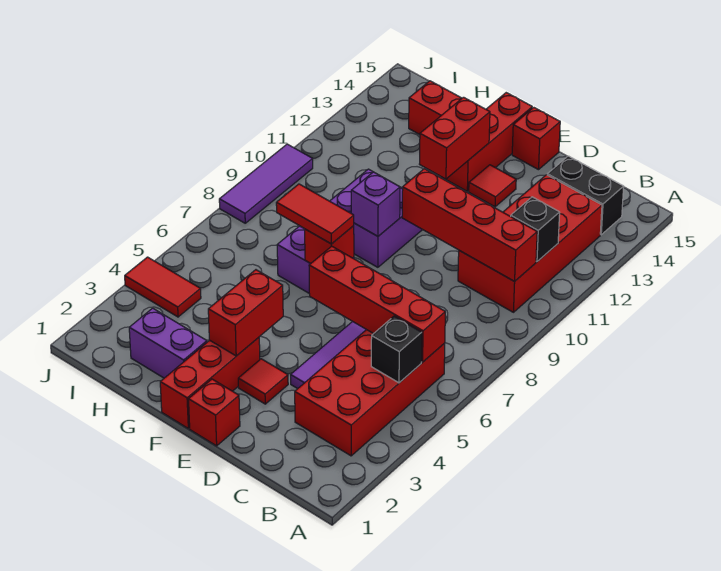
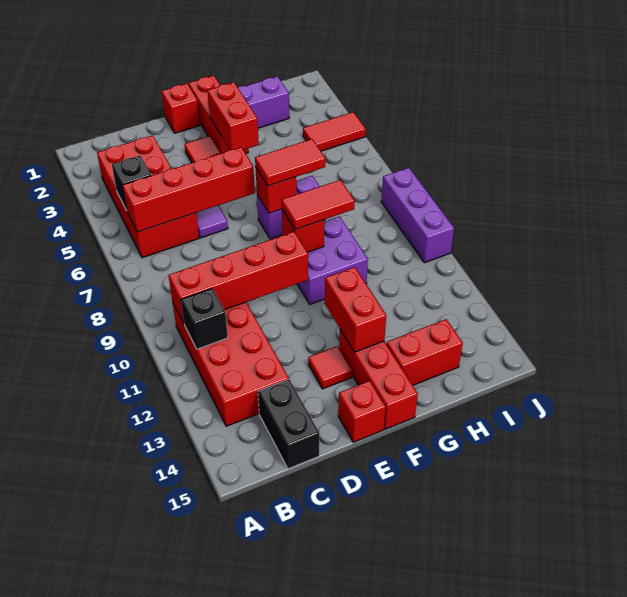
black 1x2 brick [547,156,624,235] -> black 1x2 brick turned to [258,379,319,469]
purple 1x1 brick [351,172,400,236] -> red 1x1 brick [282,210,324,252]
none -> red 1x2 tile [282,180,355,230]
purple 1x3 tile [219,144,313,223] -> purple 1x3 brick [381,168,454,263]

